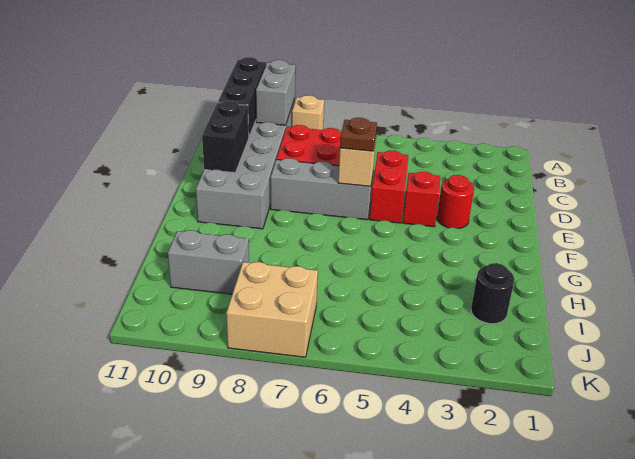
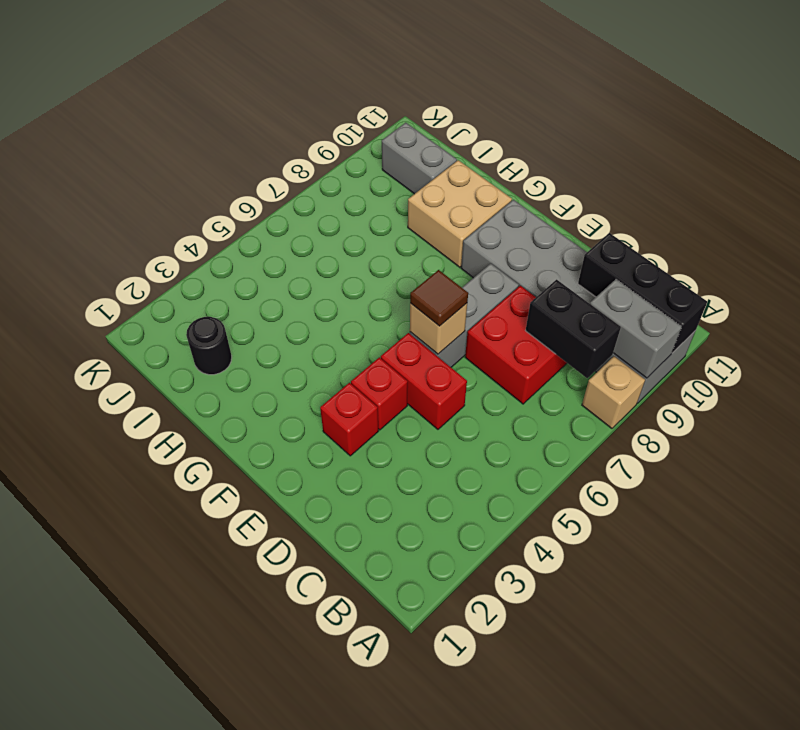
black 1x2 brick [202,101,249,173] -> black 1x2 brick moved to [526,280,621,378]
red 1x1 round brick [437,175,474,229] -> red 1x1 brick [320,383,378,456]
brown 1x1 plate [340,118,377,151] -> brown 1x1 tile [410,270,468,326]
grey 1x2 brick [168,230,249,294] -> grey 1x2 brick turned to [382,123,457,194]
tan 2x2 brick [226,262,318,357] -> tan 2x2 brick moved to [408,160,512,267]

